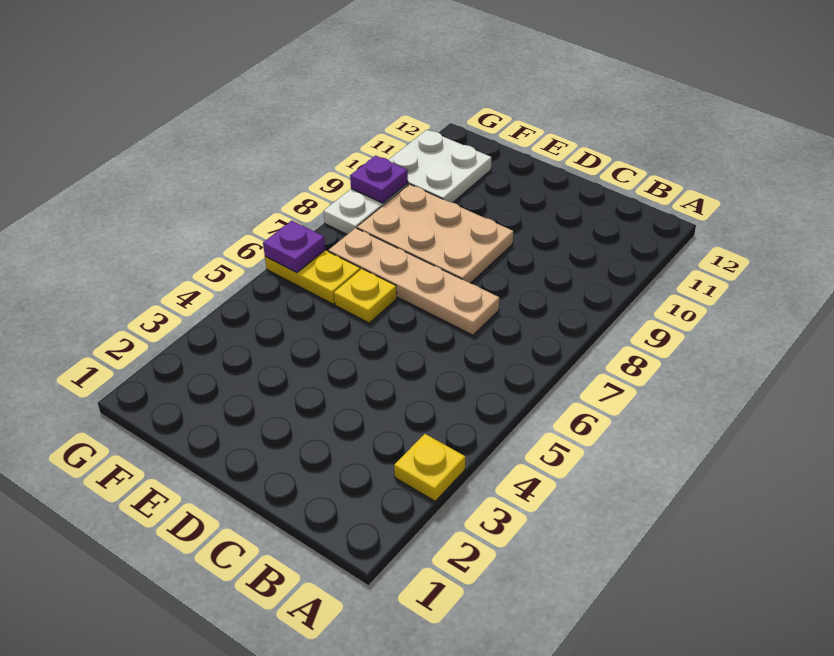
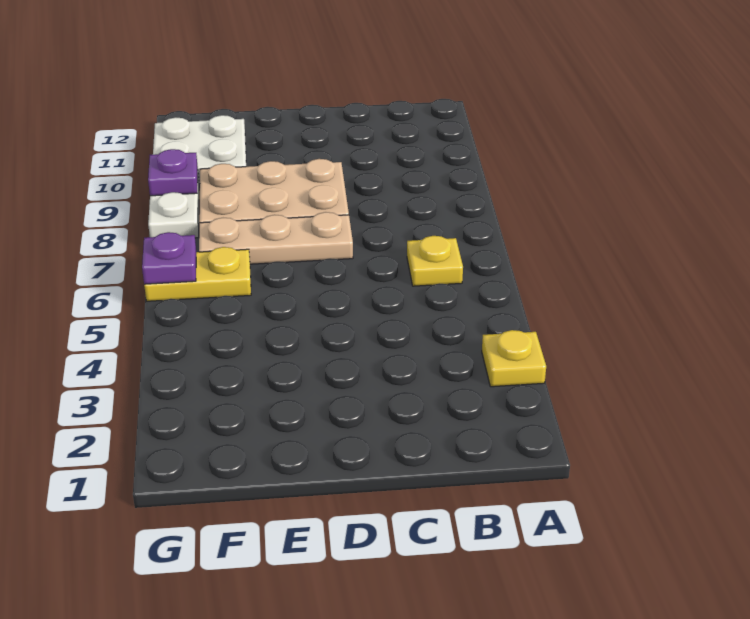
tan 1x4 plate [328,228,499,335] -> tan 1x3 plate [199,212,353,264]
yellow 1x1 plate [334,269,397,323] -> yellow 1x1 plate moved to [407,236,463,286]

